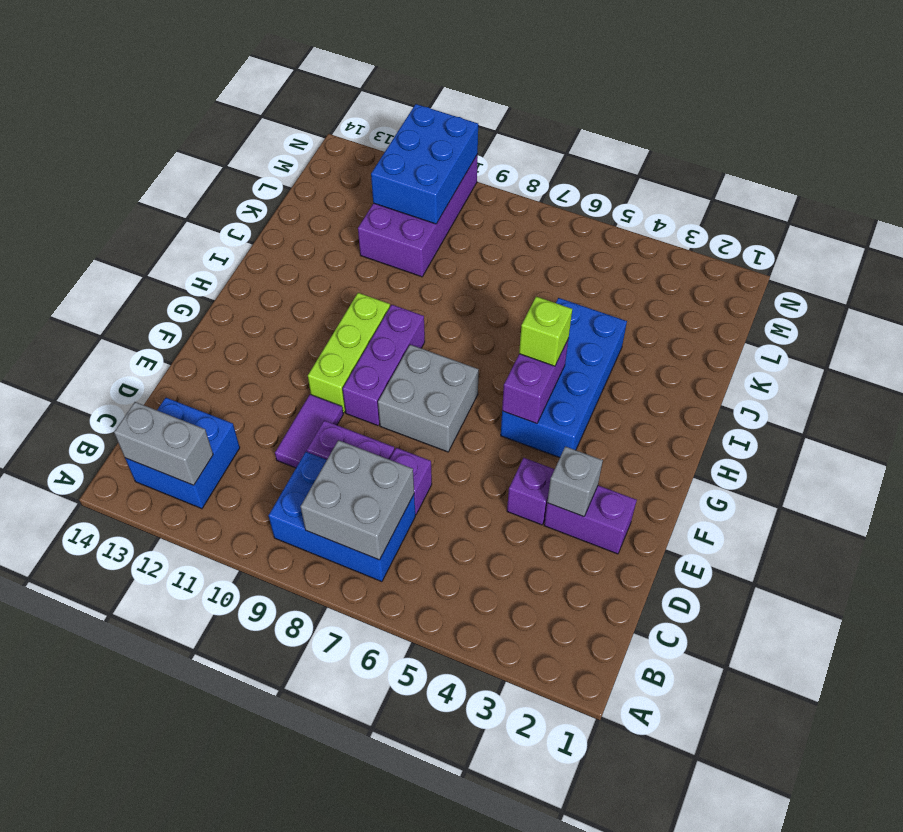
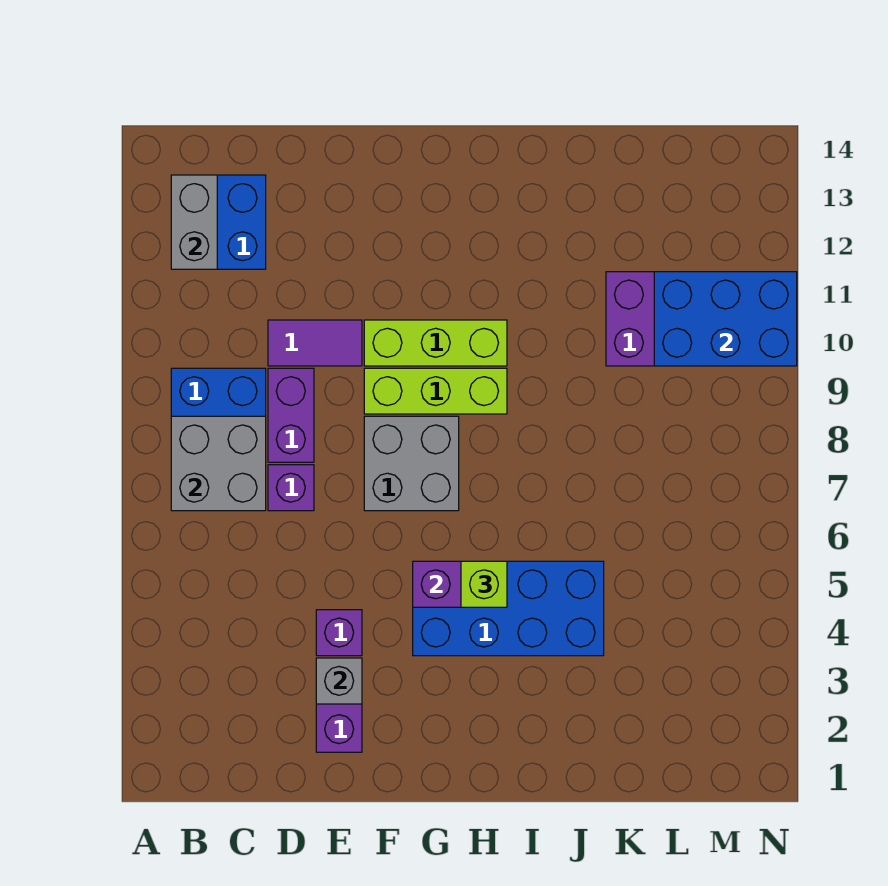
purple 1x3 brick [343,305,425,426] -> lime 1x3 brick [364,368,507,414]

